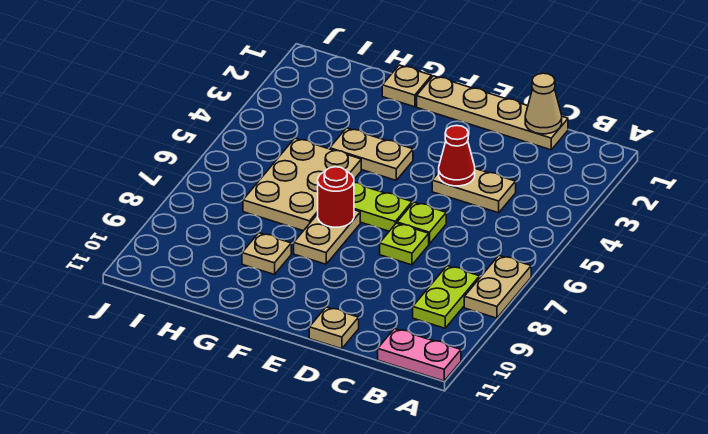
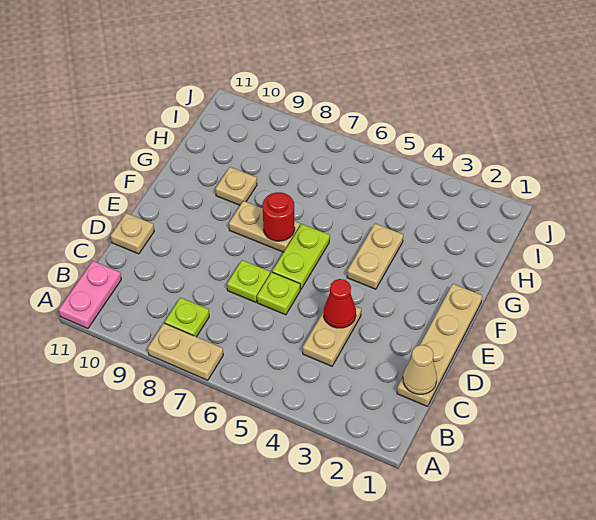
lime 1x2 plate [413,266,479,328] -> lime 1x1 plate [165,298,209,337]
tan 1x1 plate [382,65,432,107] -> none
tan 2x3 plate [243,138,361,231] -> none

